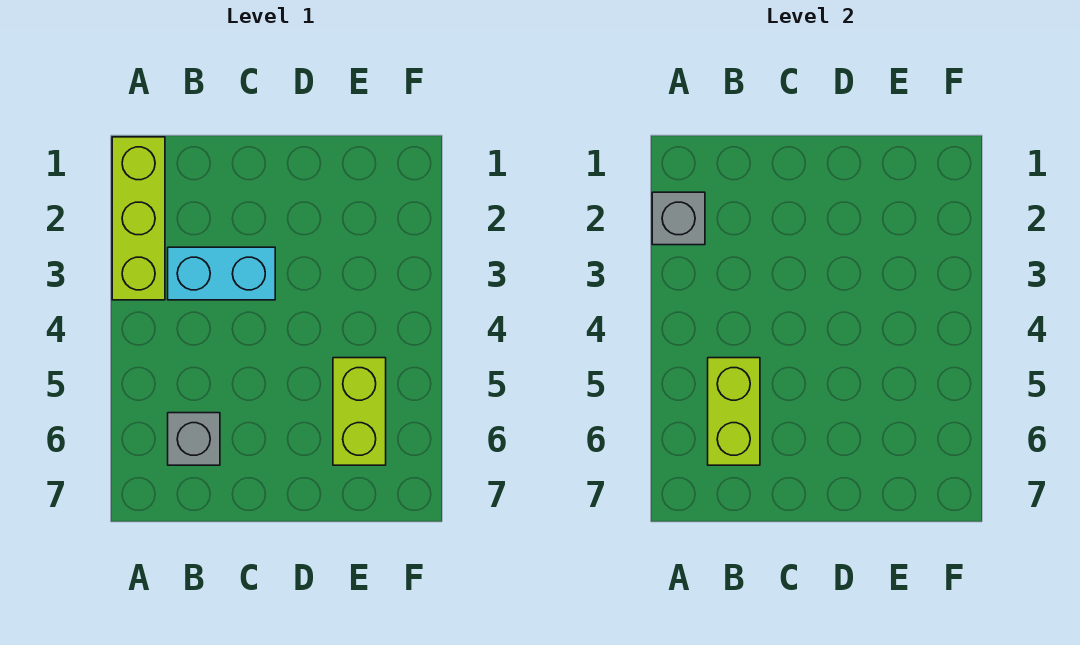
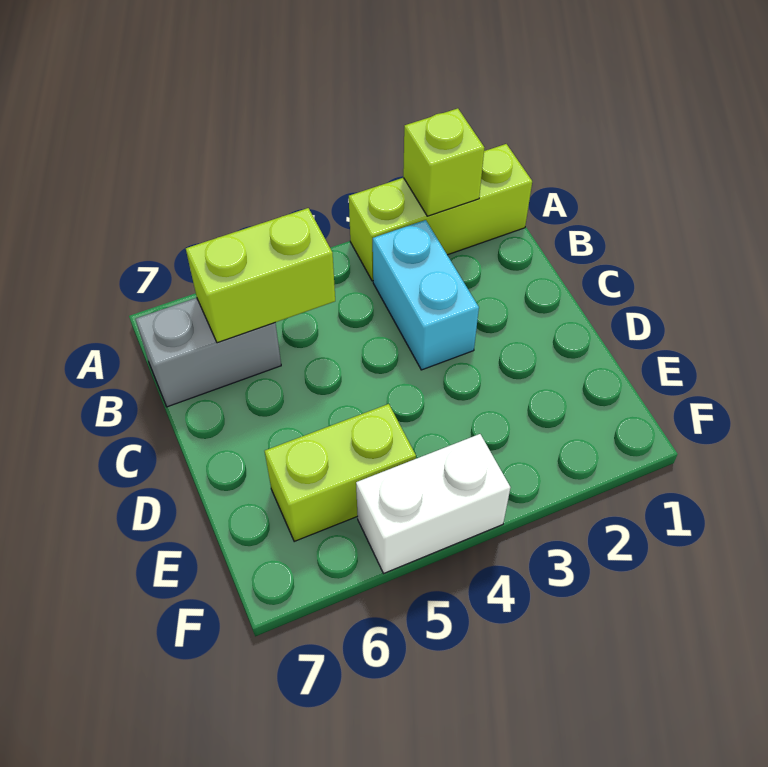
grey 1x1 brick [652,192,705,245] -> lime 1x1 brick [403,108,484,216]
grey 1x1 brick [168,413,220,465] -> grey 1x2 brick [135,298,281,407]
none -> white 1x2 brick [356,434,510,573]

